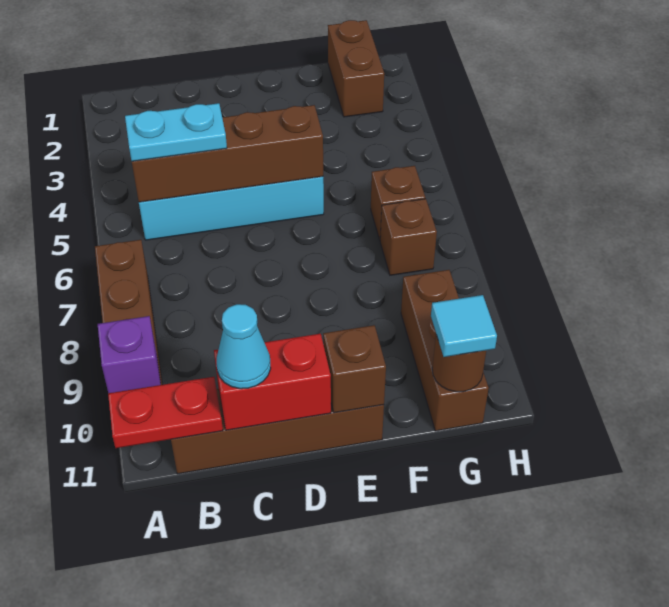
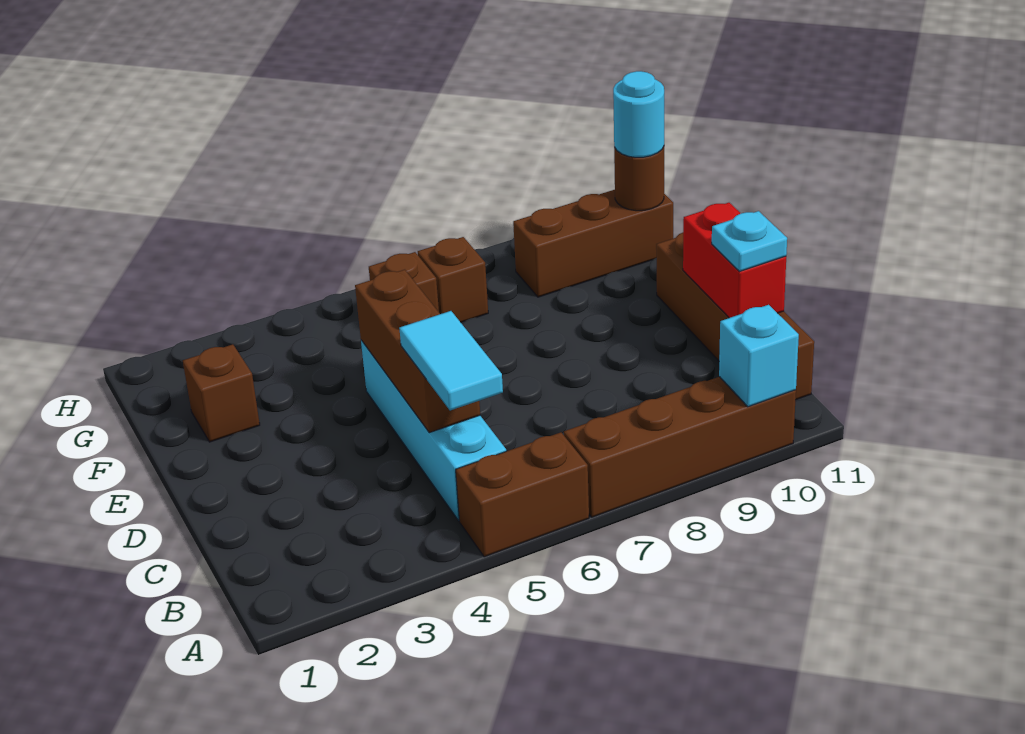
purple 1x1 brick [98,316,161,393] -> cyan 1x1 brick [719,305,799,407]
red 1x2 plate [108,377,223,448] -> none
brown 1x4 brick [132,105,323,202] -> brown 1x3 brick [355,270,480,433]
cyan 1x2 plate [125,103,227,161] -> cyan 1x2 tile [399,311,503,410]
cyan 1x1 cone [217,304,271,389] -> cyan 1x1 plate [712,211,787,272]
brown 1x1 brick [323,325,386,413] -> brown 1x1 brick moved to [183,344,260,442]
brown 1x2 brick [328,20,384,117] -> brown 1x2 brick moved to [456,432,589,557]
cyan 1x1 tile [431,295,497,357] -> cyan 1x1 round brick [613,71,664,157]

